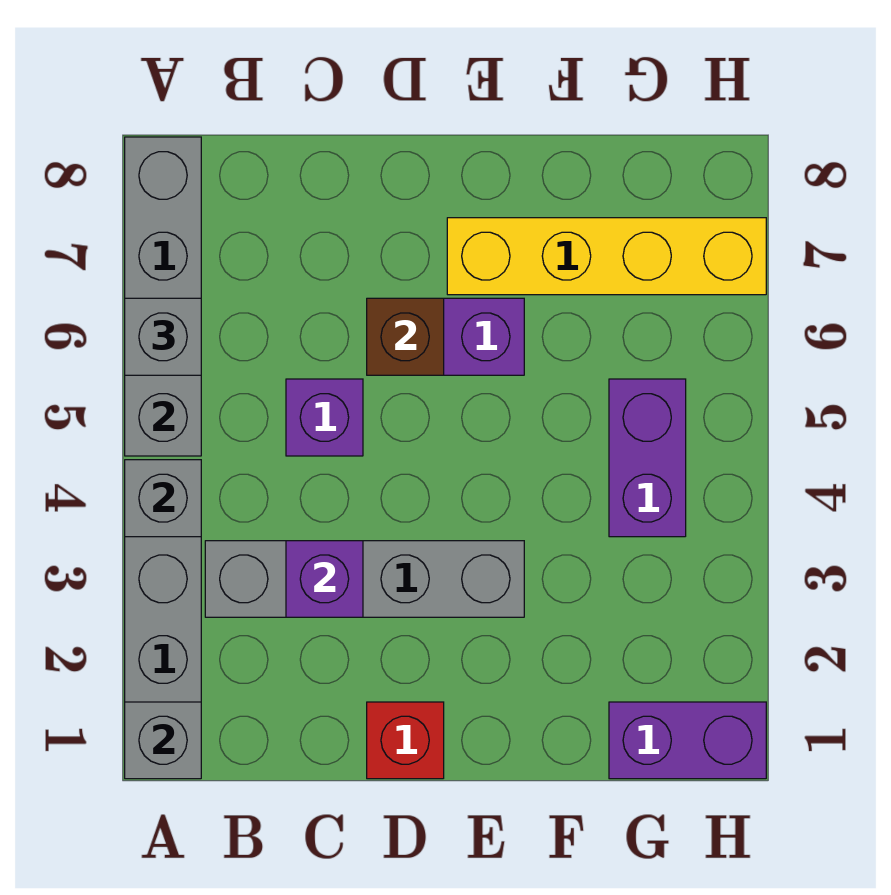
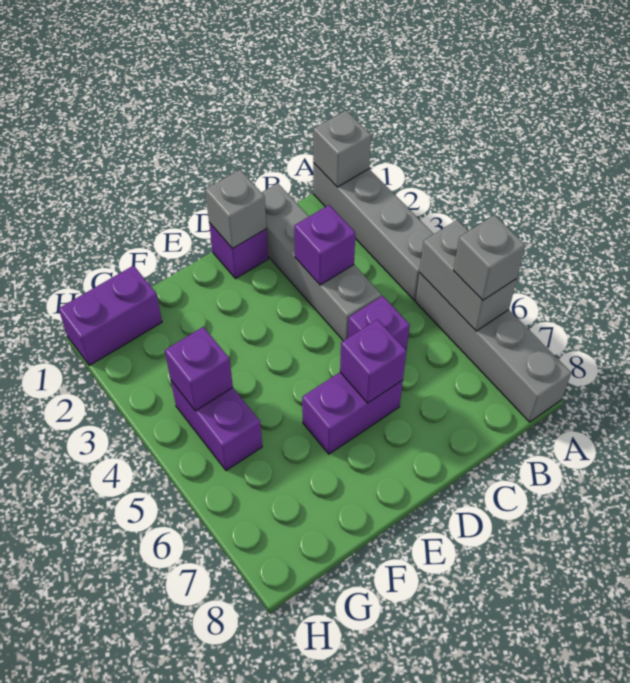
grey 1x1 brick [125,460,201,537] -> grey 1x1 brick moved to [205,170,266,249]
grey 1x4 brick [205,541,524,617] -> grey 1x4 brick turned to [261,183,381,341]
red 1x1 brick [367,702,444,779] -> purple 1x1 brick [209,222,268,279]
brown 1x1 brick [367,298,444,375] -> purple 1x1 brick [340,319,406,403]
yellow 1x4 brick [447,218,766,295] -> none
none -> purple 1x1 brick [165,327,233,411]

